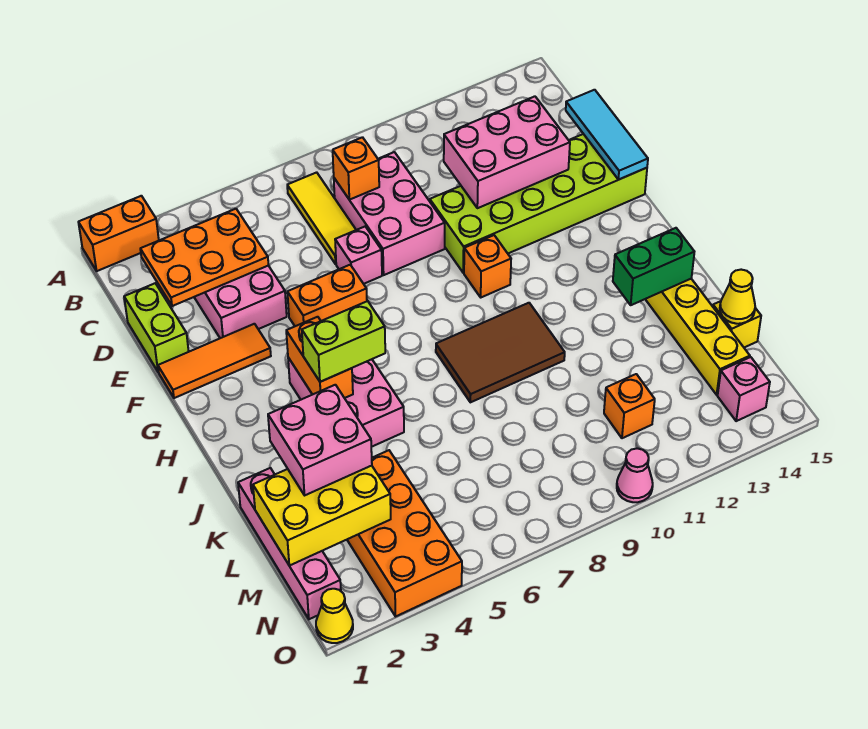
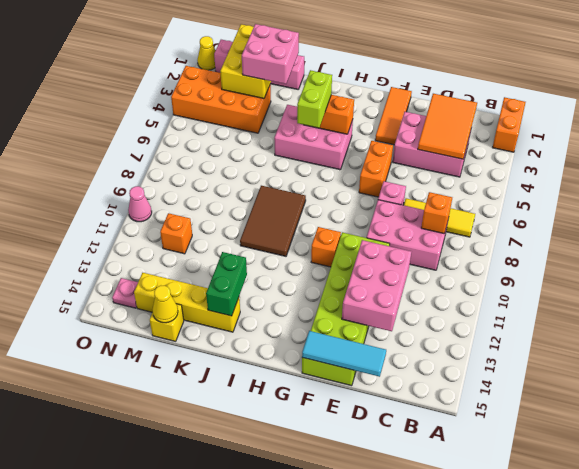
orange 2x3 plate [140,209,268,306] -> orange 2x3 tile [418,94,477,159]
lime 1x2 brick [124,283,189,372] -> none
pink 1x1 brick [718,357,770,421] -> pink 1x1 plate [112,278,138,308]

